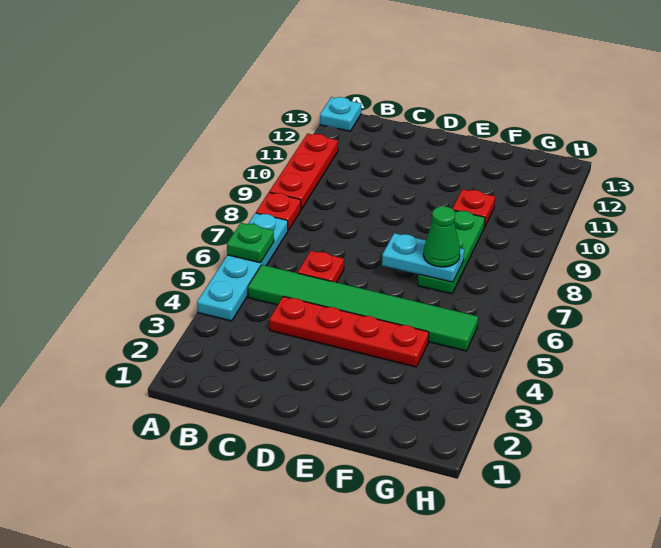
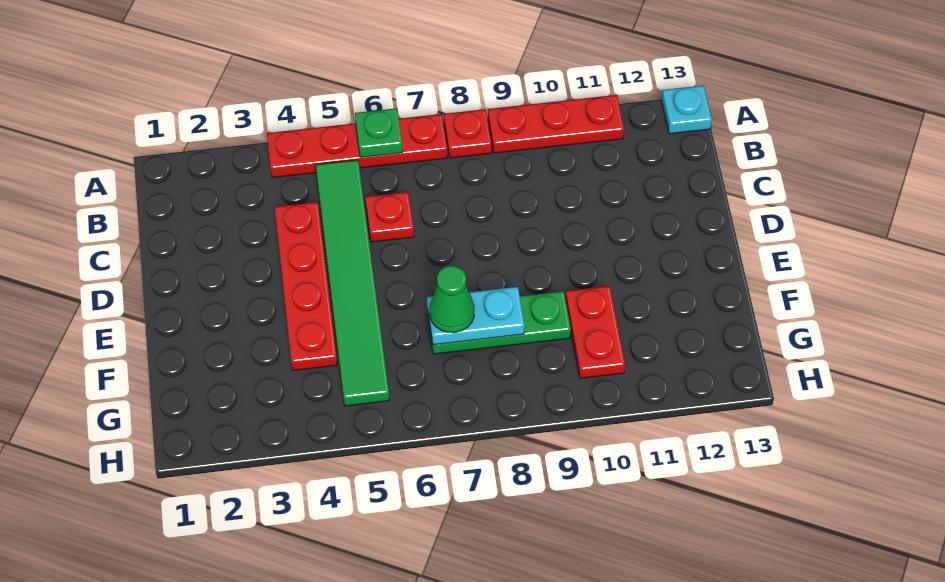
cyan 1x4 plate [197,213,288,321] -> red 1x4 plate [267,114,447,178]
cyan 1x2 plate [382,233,464,282] -> cyan 1x2 plate turned to [427,287,524,345]
red 1x1 plate [452,189,495,227] -> red 1x2 plate [565,286,625,378]

